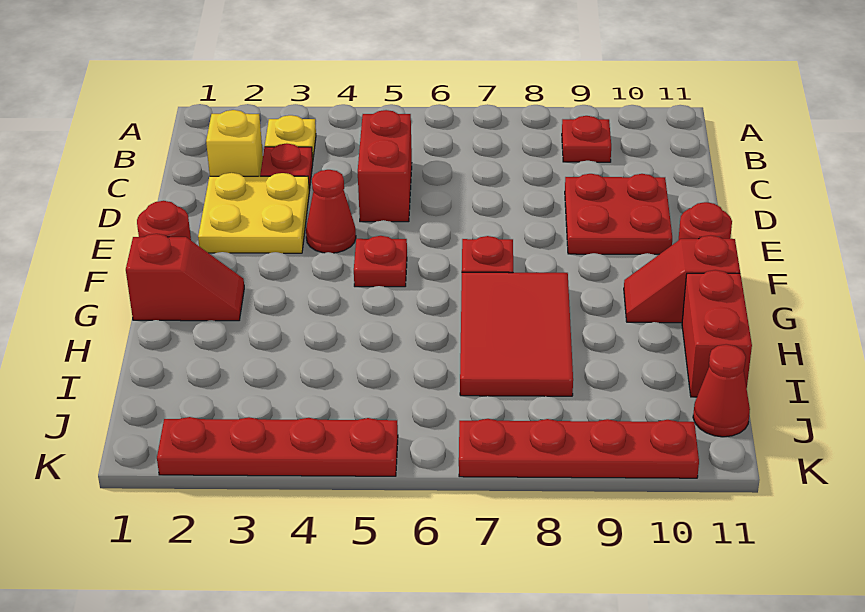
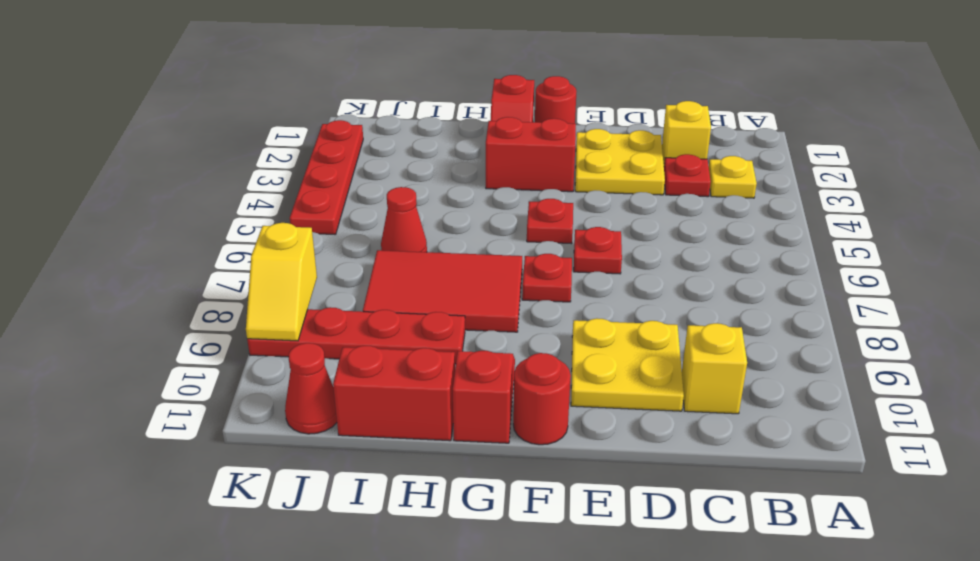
red 1x1 plate [562,116,611,162] -> red 1x1 plate moved to [574,227,622,274]
red 1x2 brick [358,110,412,222] -> red 1x2 brick moved to [486,117,576,192]
none -> yellow 1x1 brick [682,323,747,414]
red 2x2 plate [565,174,672,254] -> yellow 2x2 plate [571,318,684,411]
red 1x1 cone [306,170,356,253] -> red 1x1 cone moved to [381,187,427,252]
red 1x4 plate [459,419,699,478] -> red 1x4 plate turned to [247,307,465,364]
none -> yellow 1x2 slope [246,223,317,341]

